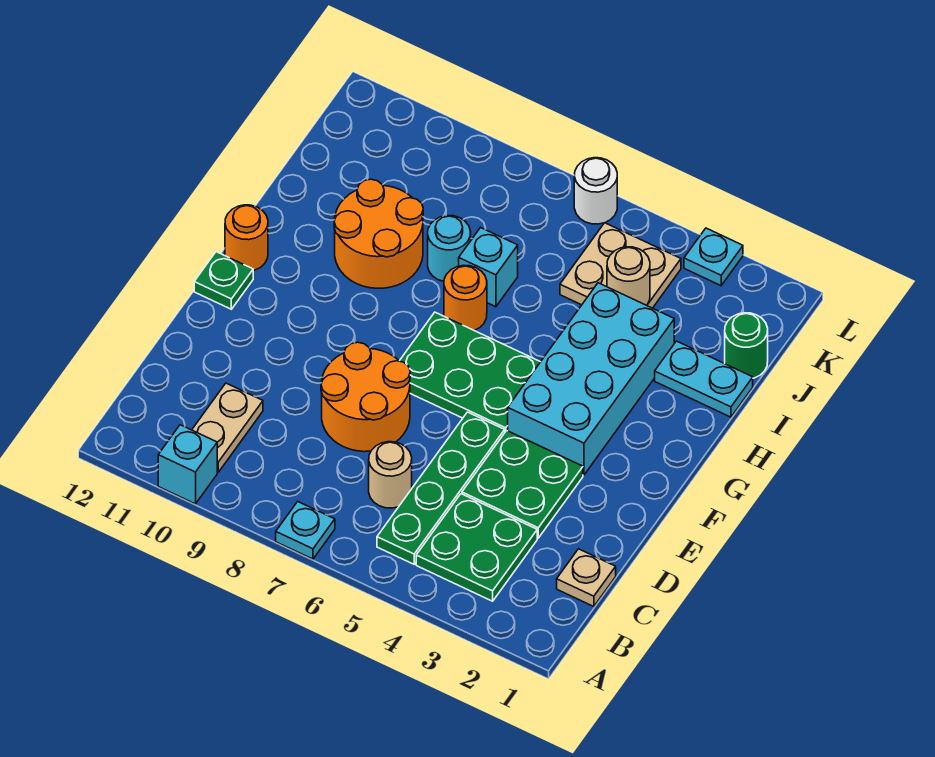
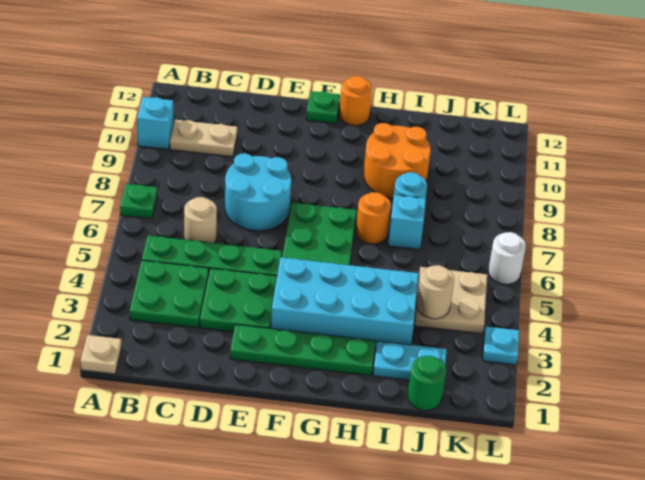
cyan 1x1 plate [276,502,335,559] -> green 1x1 plate [120,184,157,219]
tan 1x1 plate [557,549,616,607] -> tan 1x1 plate moved to [81,335,122,374]
orange 2x2 round brick [321,342,410,452] -> cyan 2x2 round brick [225,153,291,231]
none -> green 1x4 plate [230,325,375,376]
cyan 1x2 plate [655,341,753,417] -> cyan 1x2 plate turned to [373,341,447,380]

